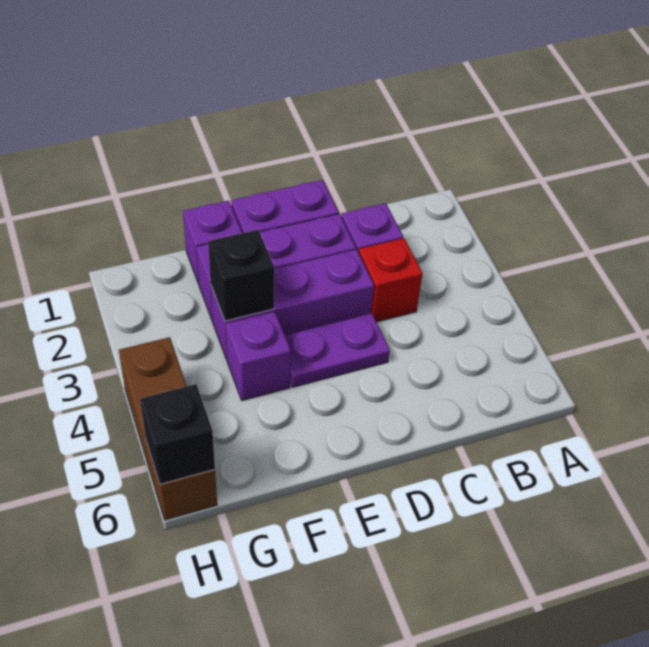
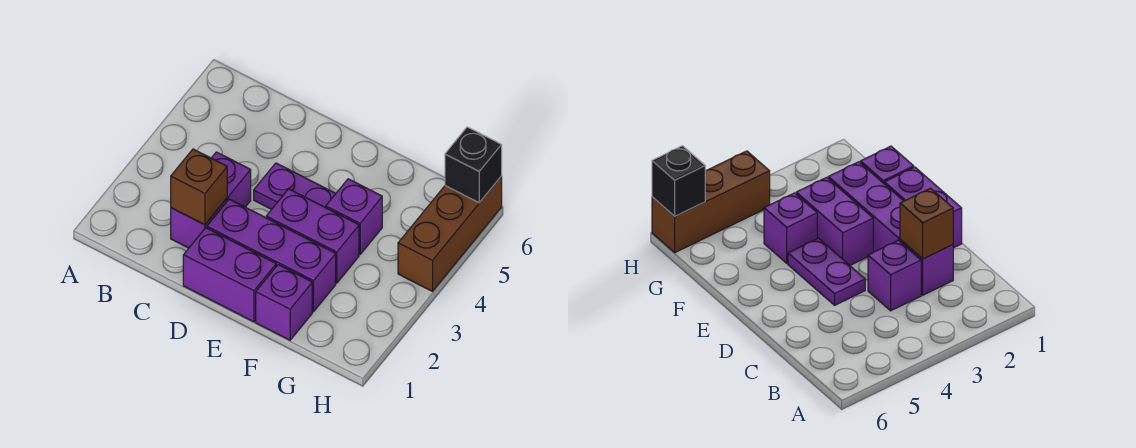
none -> brown 1x1 brick [171,149,227,225]
red 1x1 brick [359,238,423,322] -> purple 1x1 brick [212,152,251,207]
purple 1x3 brick [211,249,374,360] -> purple 1x2 brick [266,189,359,283]
black 1x1 brick [208,230,274,321] -> none

